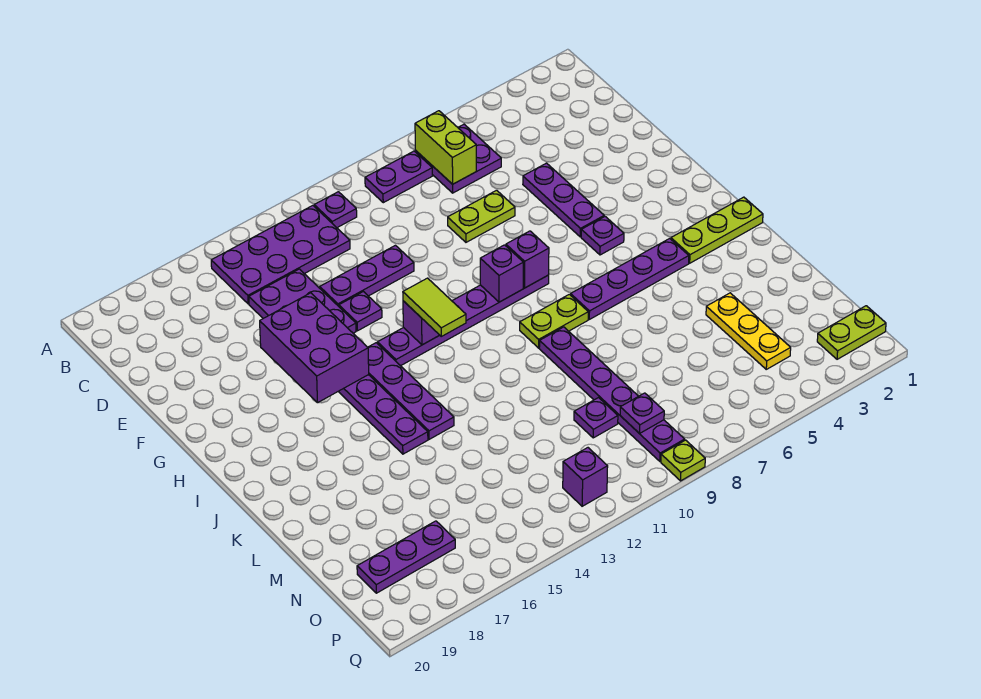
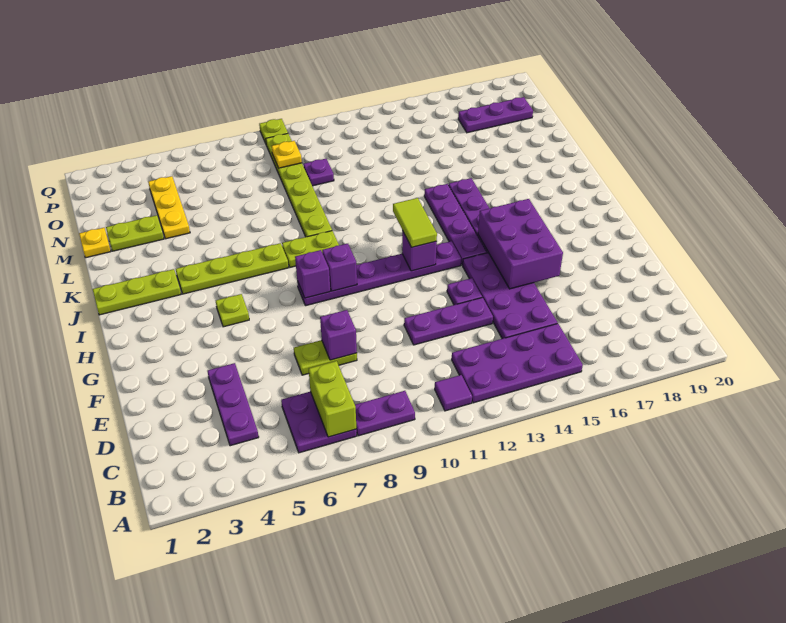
purple 1x1 plate [314,192,357,228] -> purple 1x1 tile [435,375,472,411]
purple 2x3 plate [249,269,356,333] -> purple 2x4 plate [463,253,557,339]
purple 1x3 plate [523,163,604,237] -> purple 1x3 plate moved to [207,363,259,446]
purple 1x1 plate [581,216,624,255] -> lime 1x1 plate [216,294,249,327]
purple 1x4 plate [571,238,689,319] -> lime 1x4 plate [176,243,289,294]
purple 1x6 plate [539,327,685,461] -> lime 1x6 plate [266,134,332,237]
none -> yellow 1x1 plate [79,228,111,258]
purple 1x1 plate [620,393,664,434] -> yellow 1x1 plate [272,141,302,168]
lime 1x2 plate [817,306,886,359] -> lime 1x2 plate moved to [106,215,164,251]
purple 1x1 brick [563,448,608,506] -> purple 1x1 brick moved to [320,310,357,360]

